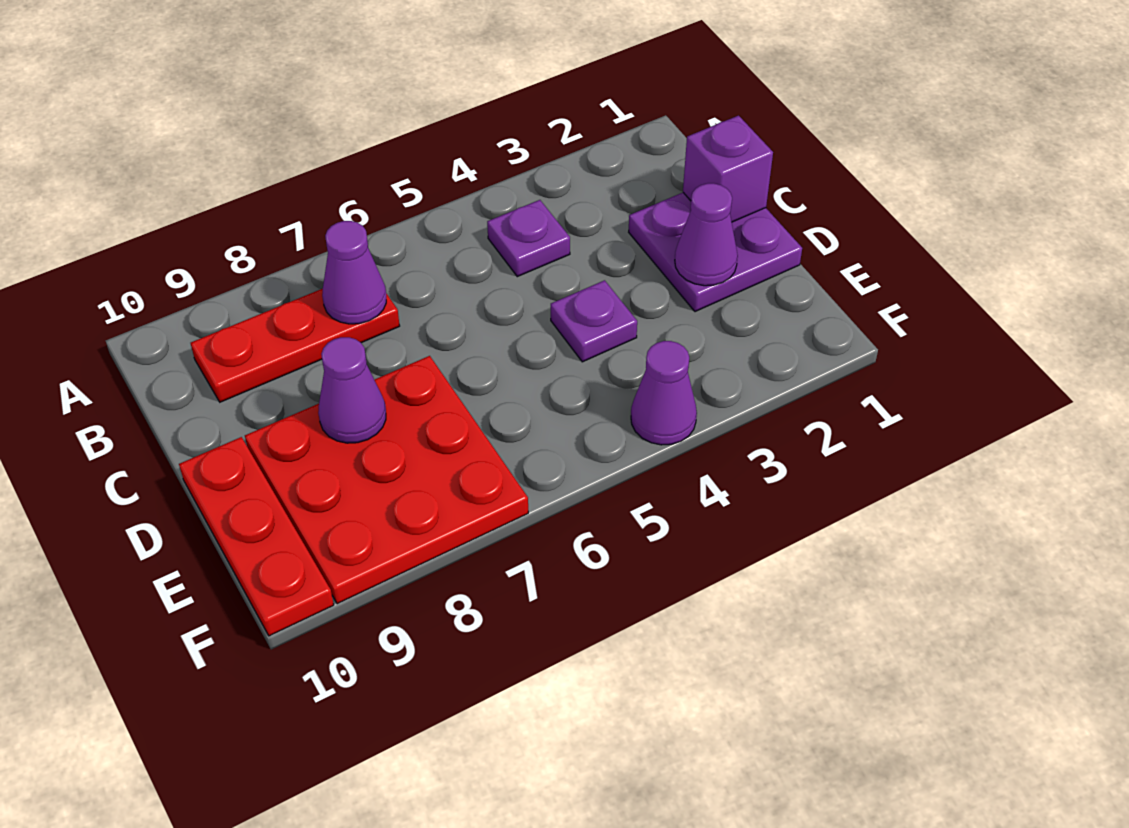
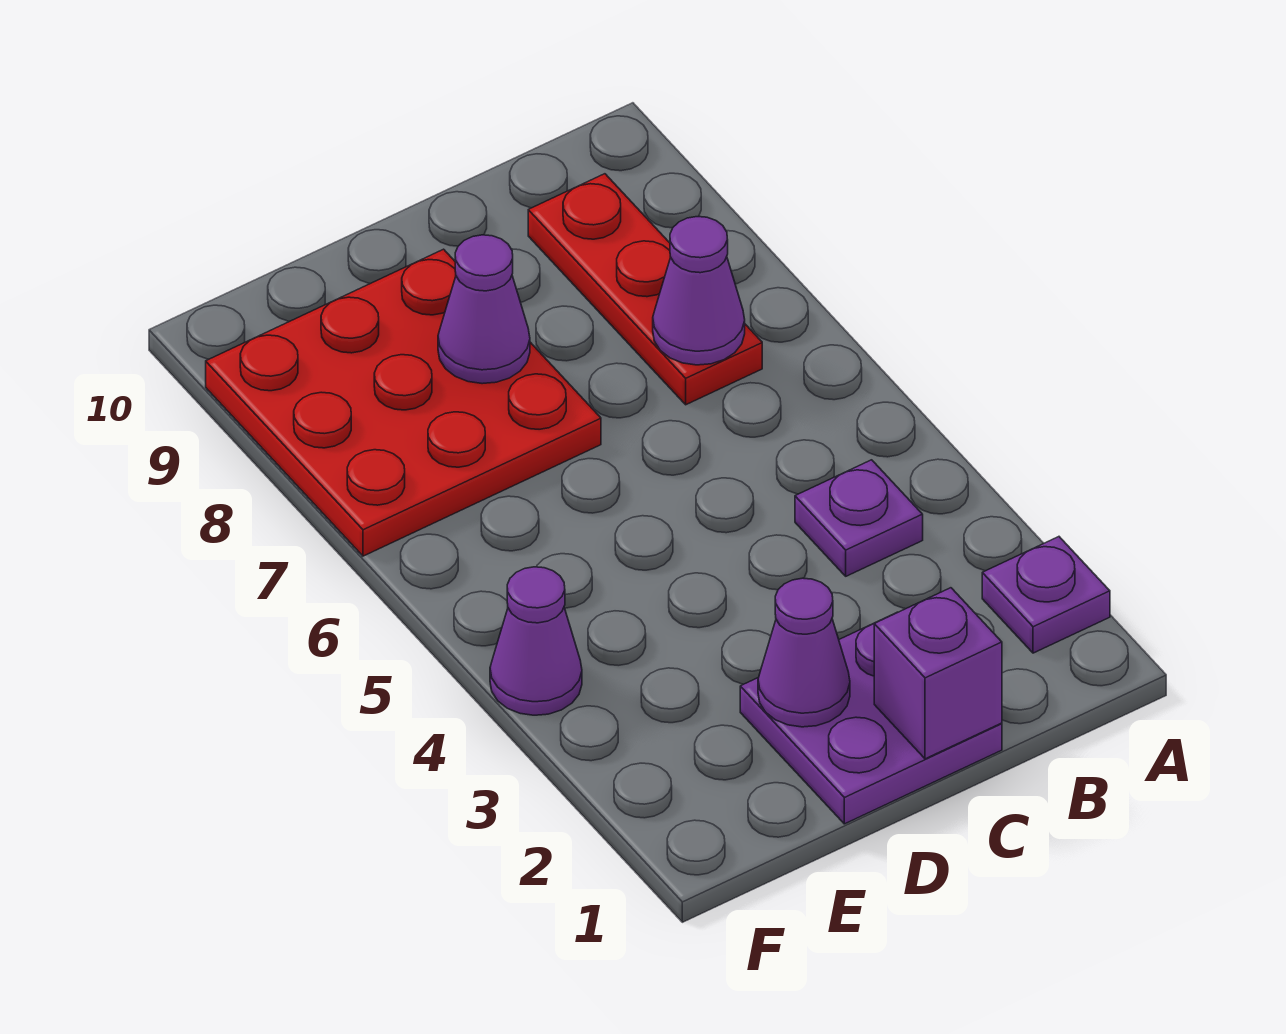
purple 1x1 plate [551,280,637,362] -> purple 1x1 plate moved to [982,537,1110,653]
red 1x3 plate [179,437,334,636] -> none

